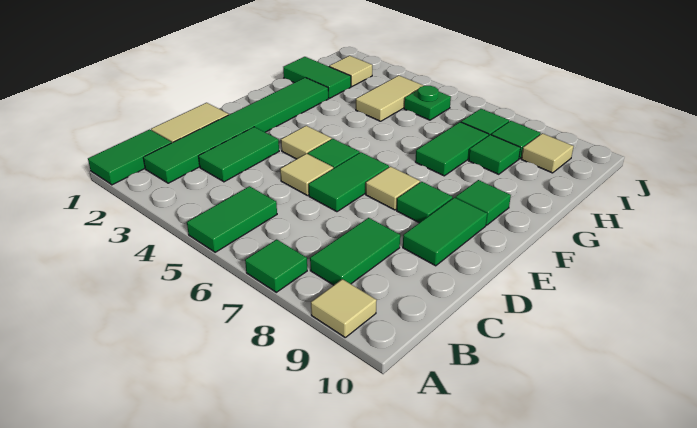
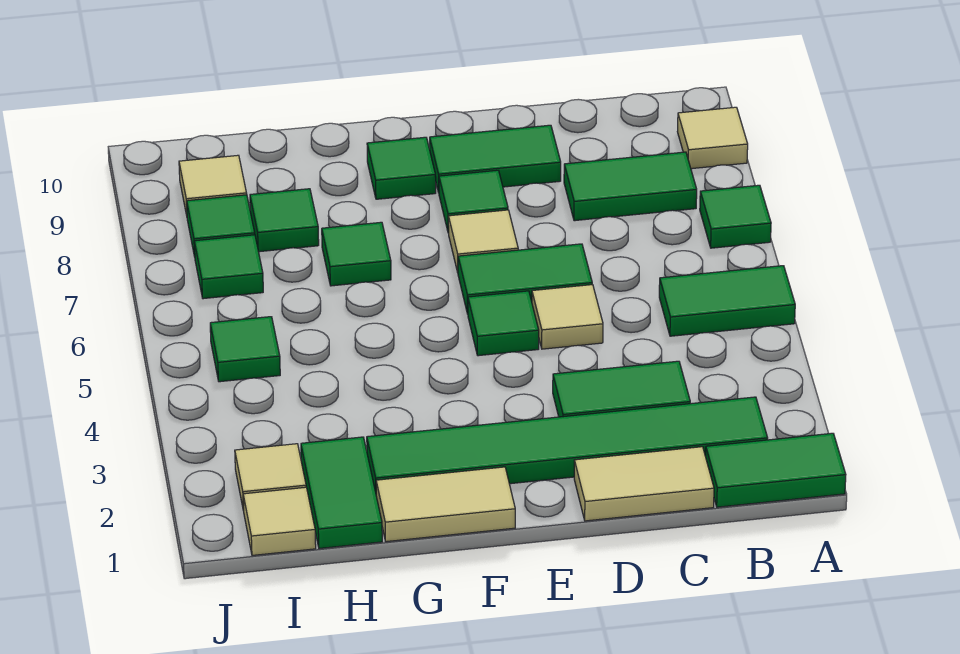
tan 1x1 tile [281,126,332,159] -> tan 1x1 tile moved to [243,487,316,555]
green 1x2 tile [415,122,489,176] -> green 1x1 tile [322,222,391,286]
tan 1x2 tile [356,75,423,121] -> tan 1x2 tile moved to [376,467,515,542]
green 1x1 plate [404,86,451,120] -> green 1x1 tile [210,317,280,382]

